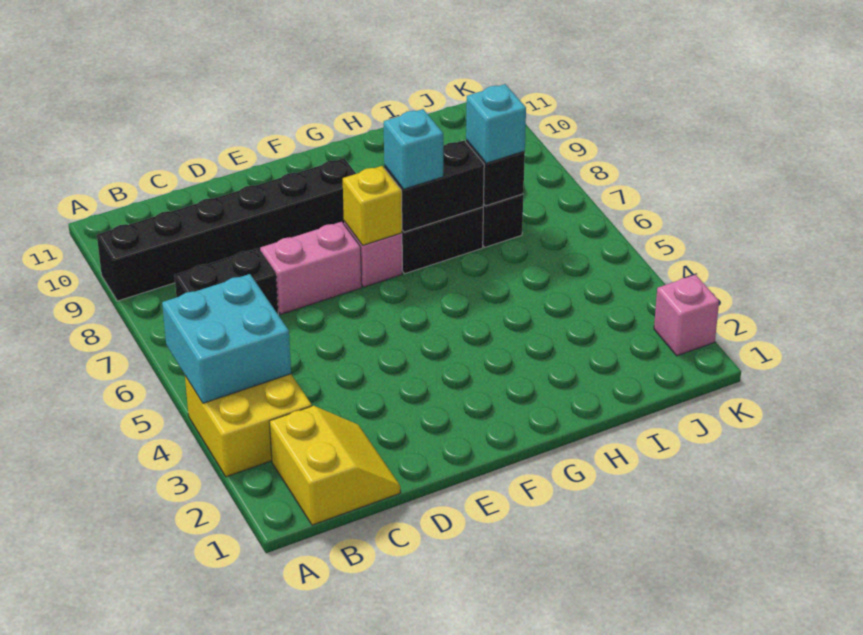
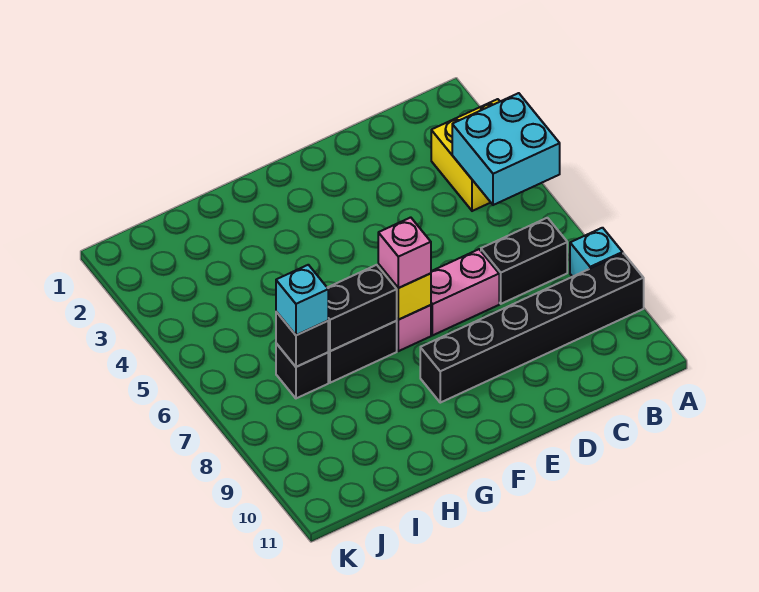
yellow 2x2 slope [269,406,400,525] -> none
cyan 1x1 brick [384,109,443,189] -> cyan 1x1 brick moved to [570,228,623,277]
pink 1x1 brick [654,275,719,356] -> pink 1x1 brick moved to [378,217,431,288]

